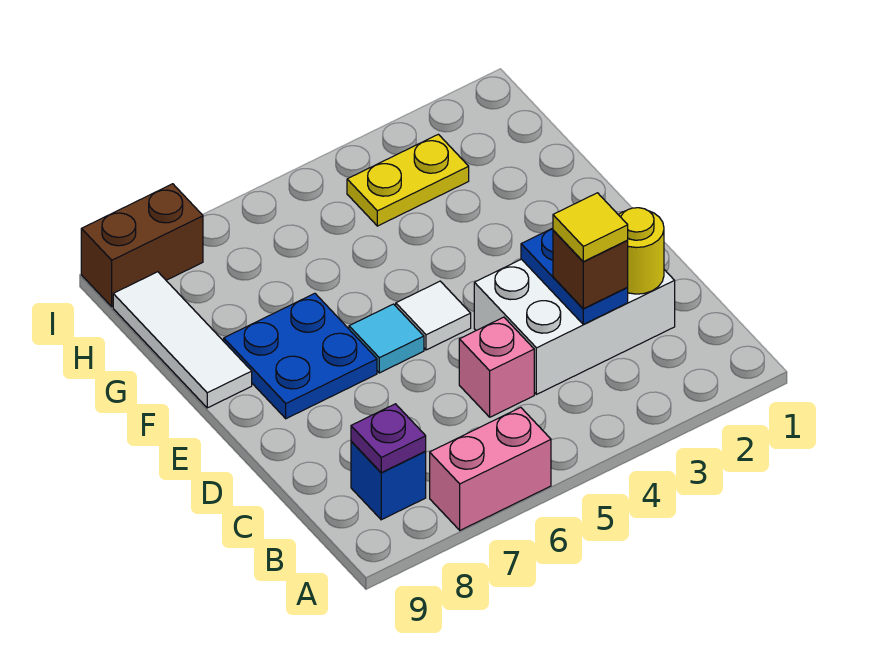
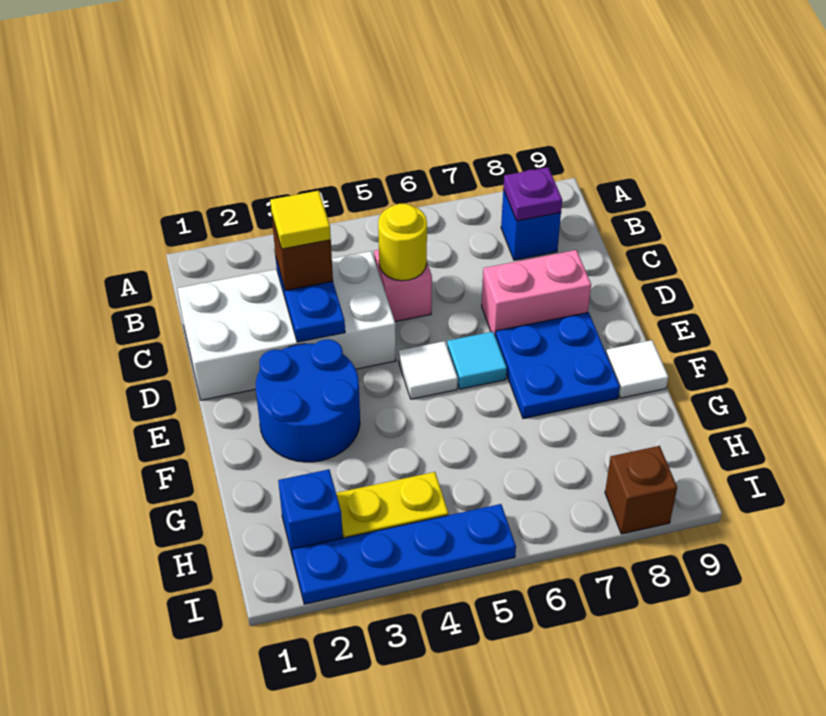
pink 1x2 brick [430,407,551,530] -> pink 1x2 brick moved to [482,250,591,335]
white 2x3 brick [474,259,675,394] -> white 2x4 brick [178,251,396,400]
yellow 1x1 round brick [618,208,664,294] -> yellow 1x1 round brick moved to [378,204,427,281]
none -> blue 2x2 round brick [256,339,360,462]
white 1x3 tile [113,272,252,408] -> white 1x1 tile [606,340,668,398]
none -> blue 1x1 brick [278,469,343,556]
none -> blue 1x4 plate [292,504,516,604]
brown 1x2 brick [81,184,203,307] -> brown 1x1 brick [605,446,677,534]

